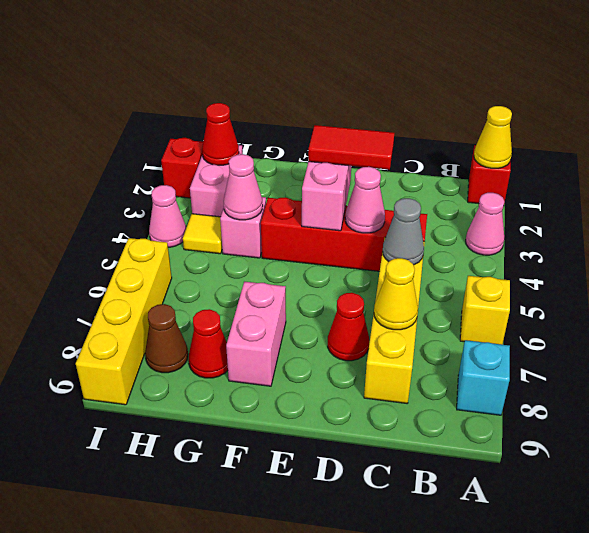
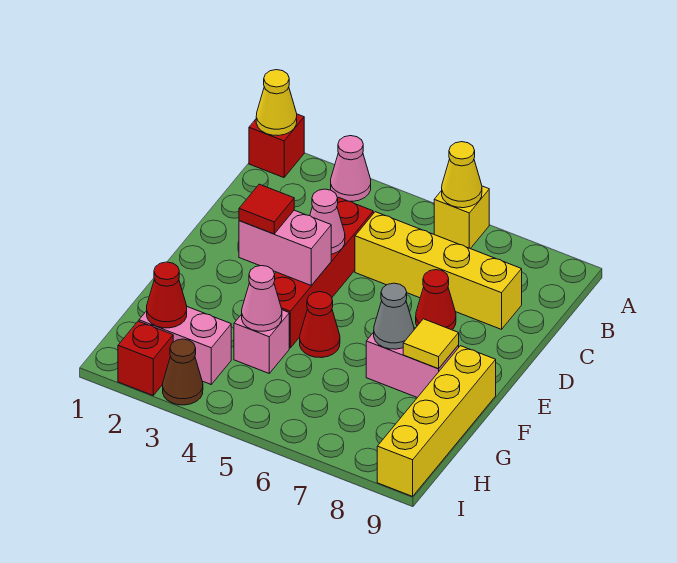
cyan 1x1 brick [457,340,510,415] -> none
grey 1x1 cone [383,198,424,265] -> grey 1x1 cone moved to [374,283,414,349]
yellow 1x1 cone [374,258,418,330] -> yellow 1x1 cone moved to [442,142,482,208]
red 1x2 tile [308,125,394,170] -> red 1x1 tile [239,184,294,234]
red 1x1 cone [189,309,228,378] -> red 1x1 cone moved to [300,292,340,358]
yellow 1x1 tile [183,214,222,254] -> yellow 1x1 tile moved to [403,319,459,369]
brown 1x1 cone [145,304,188,373] -> brown 1x1 cone moved to [163,339,203,405]
pink 1x1 cone [149,185,186,247] -> none
yellow 1x4 brick [76,238,172,405] -> yellow 1x4 brick turned to [377,346,496,496]

